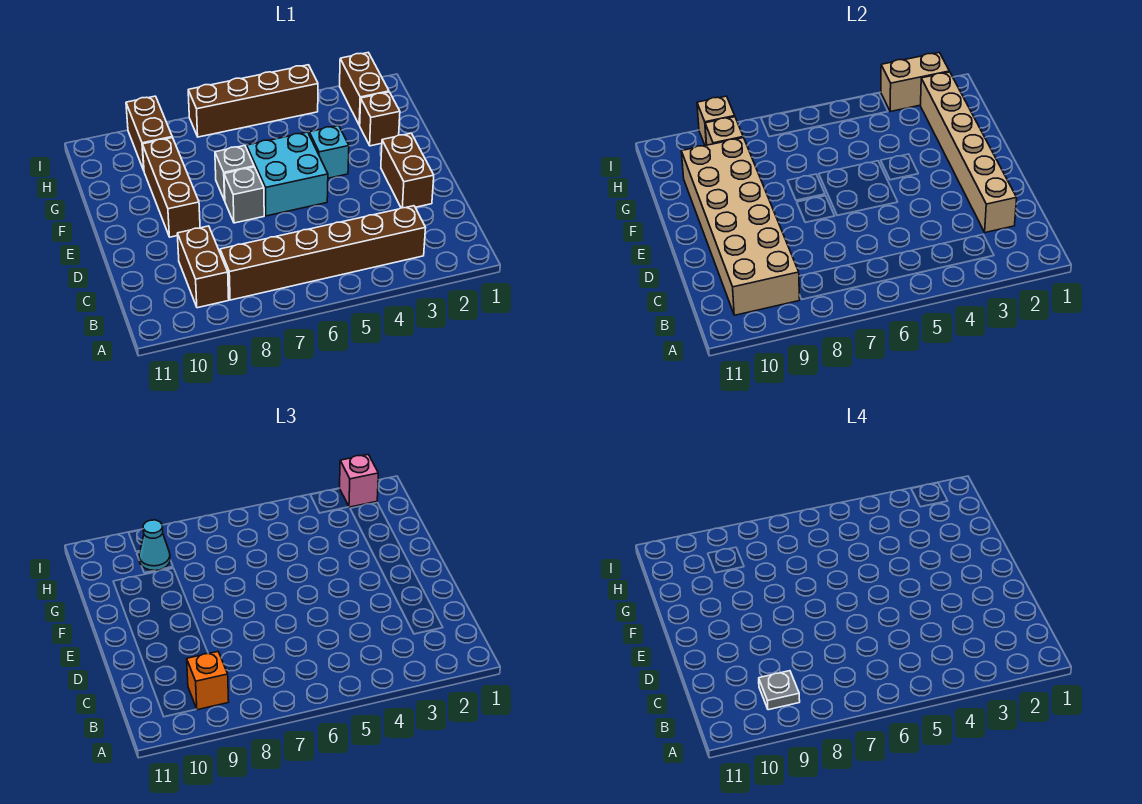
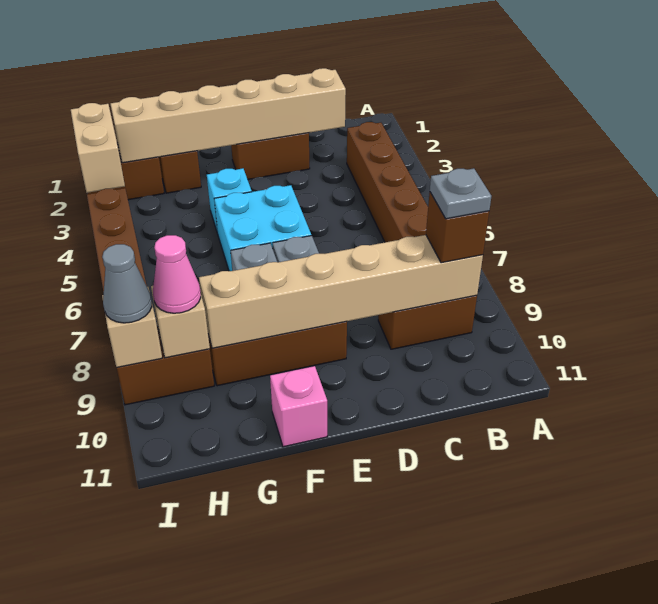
tan 2x6 brick [681,138,800,315] -> tan 1x6 brick [199,235,483,348]
orange 1x1 brick [187,652,229,710] -> brown 1x1 brick [426,192,489,263]
cyan 1x1 cone [139,520,170,570] -> pink 1x1 cone [153,235,201,313]
pink 1x1 brick [340,455,378,507] -> pink 1x1 brick moved to [270,366,327,447]
none -> grey 1x1 cone [102,244,152,323]

